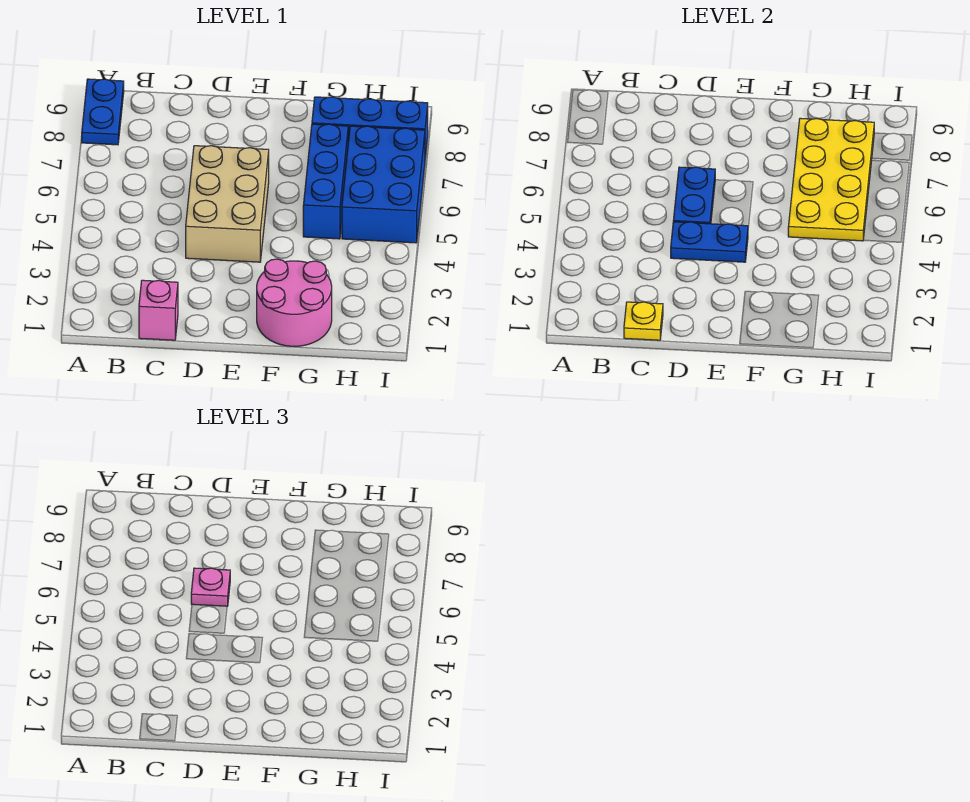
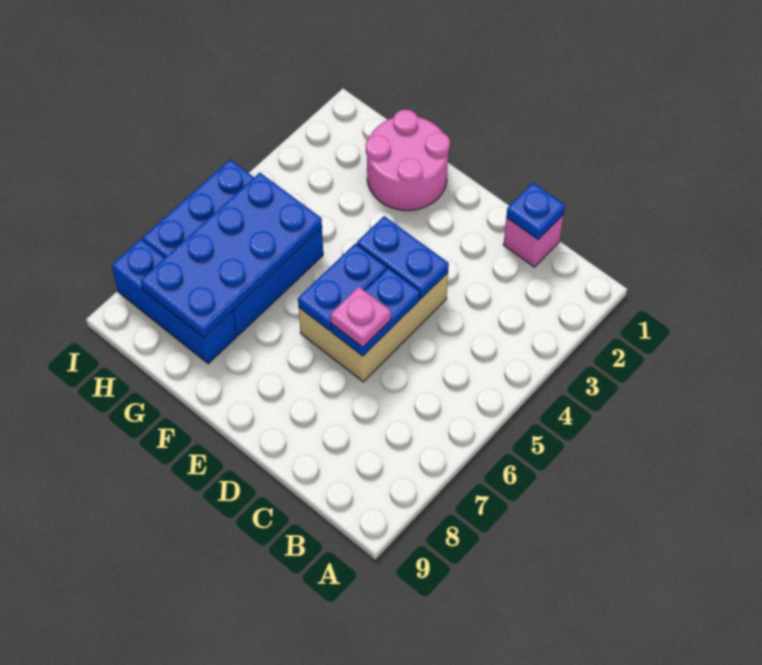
blue 1x2 plate [82,79,124,145] -> blue 1x2 plate moved to [298,243,387,331]
yellow 1x1 plate [624,302,663,340] -> blue 1x1 plate [506,183,565,239]
yellow 2x4 plate [788,118,874,241] -> blue 2x4 plate [141,173,322,338]

